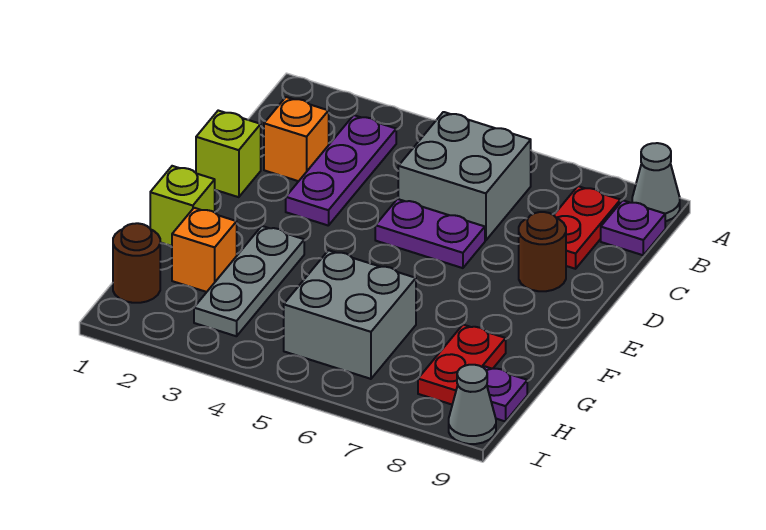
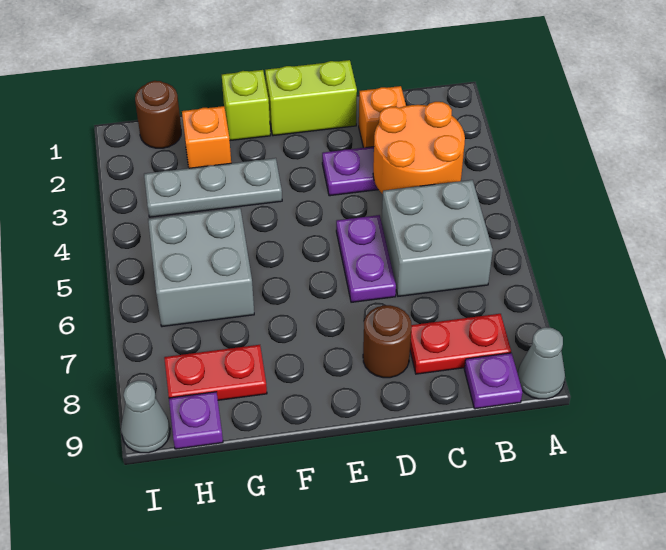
none -> orange 2x2 round brick [373,102,465,194]
lime 1x1 brick [196,111,261,197] -> lime 1x2 brick [265,60,357,136]

